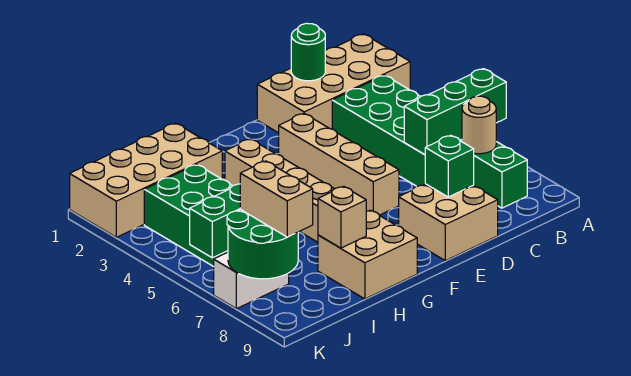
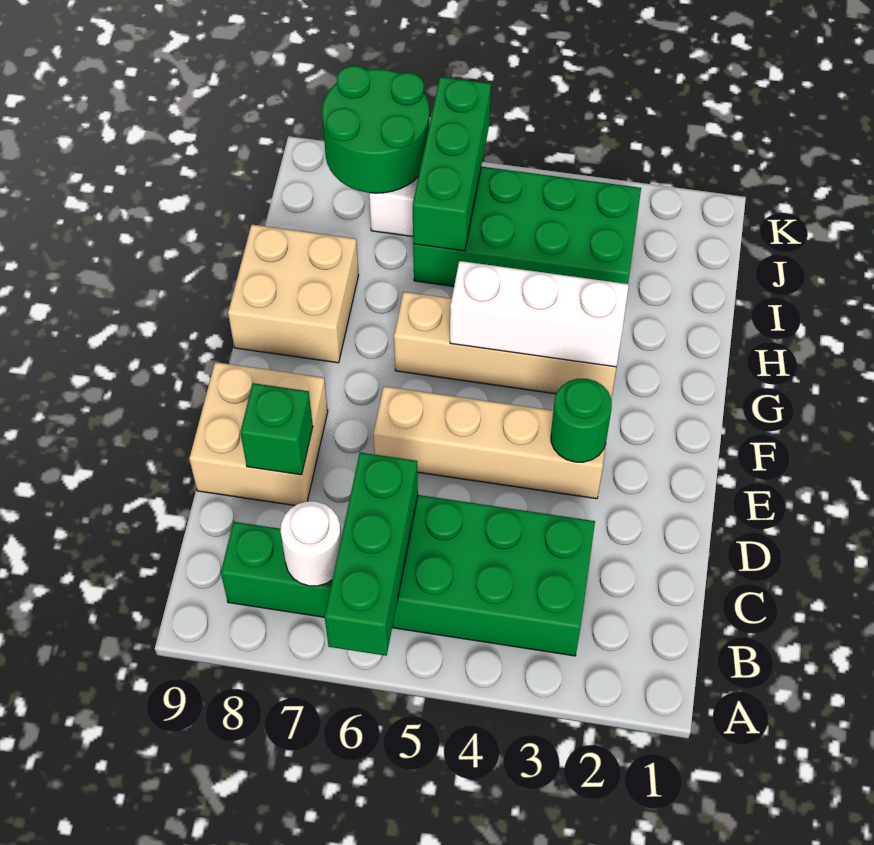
tan 2x4 brick [257,34,410,133] -> none
tan 1x1 round brick [462,96,496,154] -> white 1x1 round brick [280,501,341,586]
green 1x1 round brick [291,23,325,81] -> green 1x1 round brick moved to [551,379,612,462]
none -> white 1x3 brick [450,261,629,367]
tan 2x4 brick [70,123,222,237] -> none
tan 1x1 brick [318,186,366,248] -> none
tan 1x2 brick [240,161,313,237] -> none

